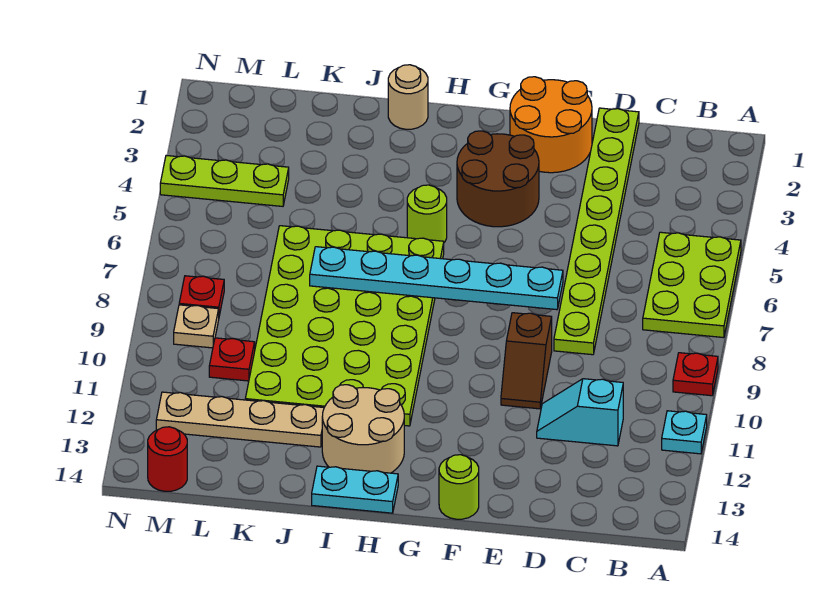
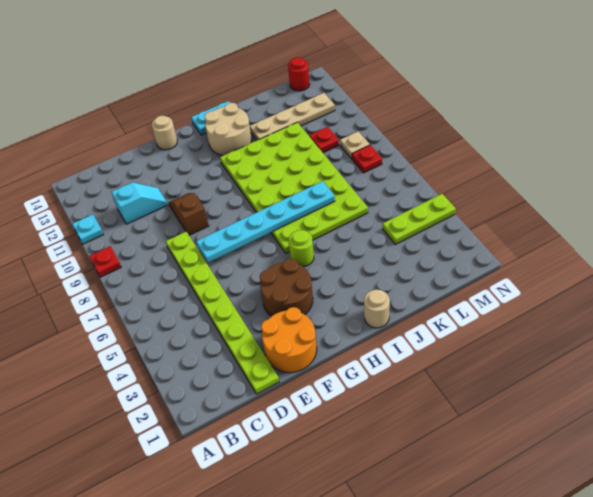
lime 2x3 plate [643,232,741,338] -> none
lime 1x1 round brick [439,455,479,519] -> tan 1x1 round brick [152,116,177,150]

